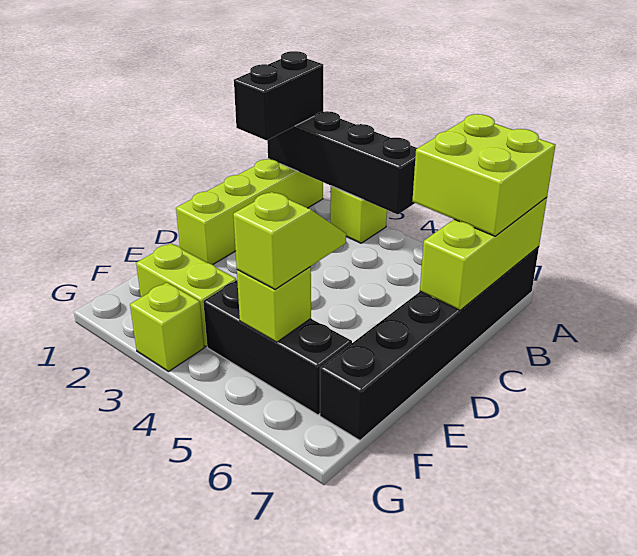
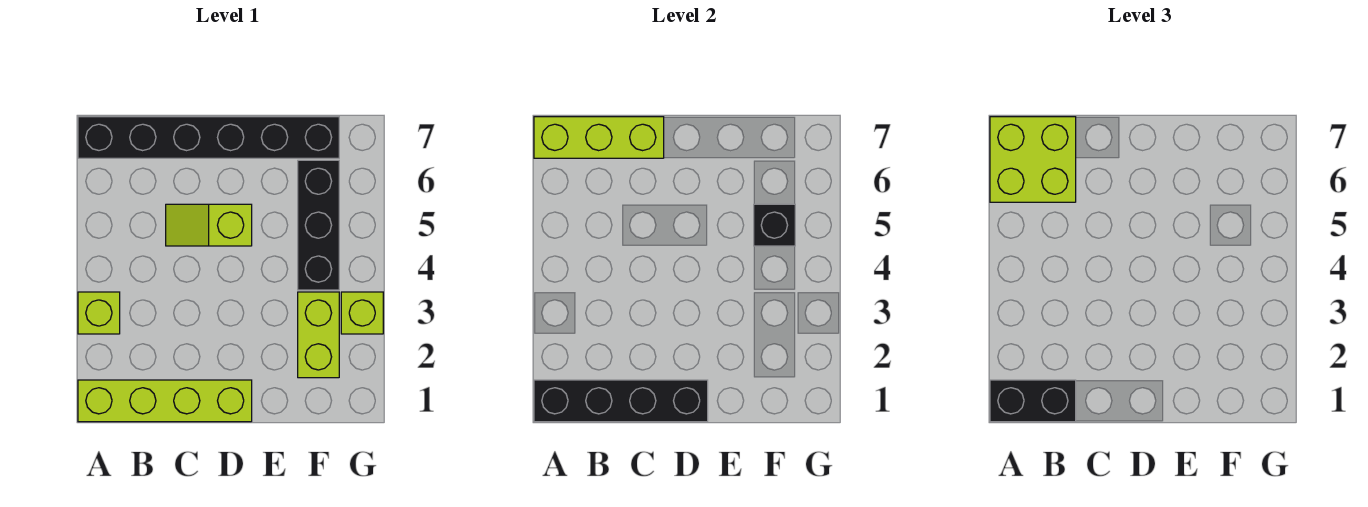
black 1x4 brick [267,111,417,214] -> black 1x4 brick turned to [534,380,708,422]
lime 1x2 slope [233,192,346,289] -> lime 1x2 slope moved to [166,204,252,246]
lime 1x1 brick [237,267,311,342] -> black 1x1 brick [754,204,795,246]

